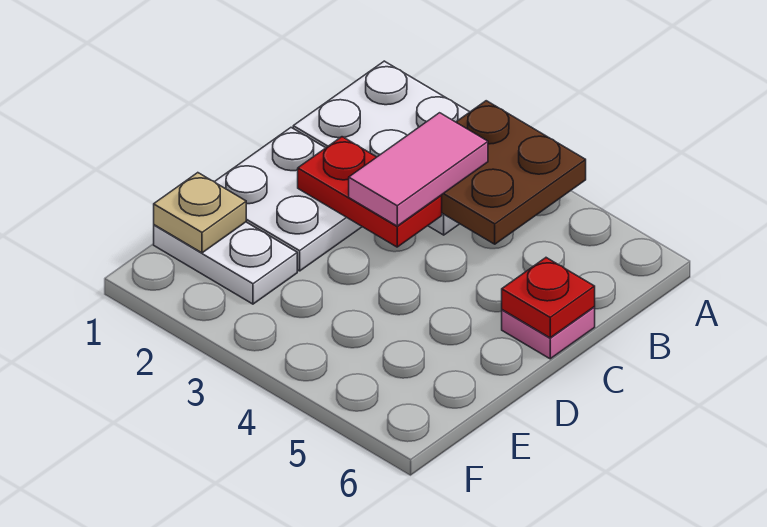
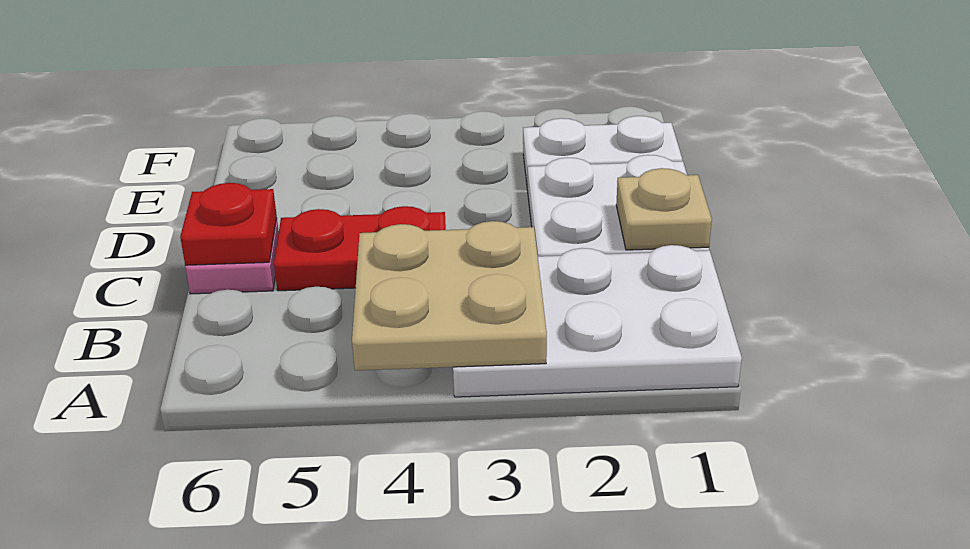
brown 2x2 plate [441,101,586,244] -> tan 2x2 plate [352,221,547,370]
pink 1x2 tile [349,113,488,226] -> none
red 1x2 plate [298,137,442,247] -> red 1x2 plate moved to [274,206,446,291]
tan 1x1 plate [154,173,246,253] -> tan 1x1 plate moved to [616,168,712,250]

